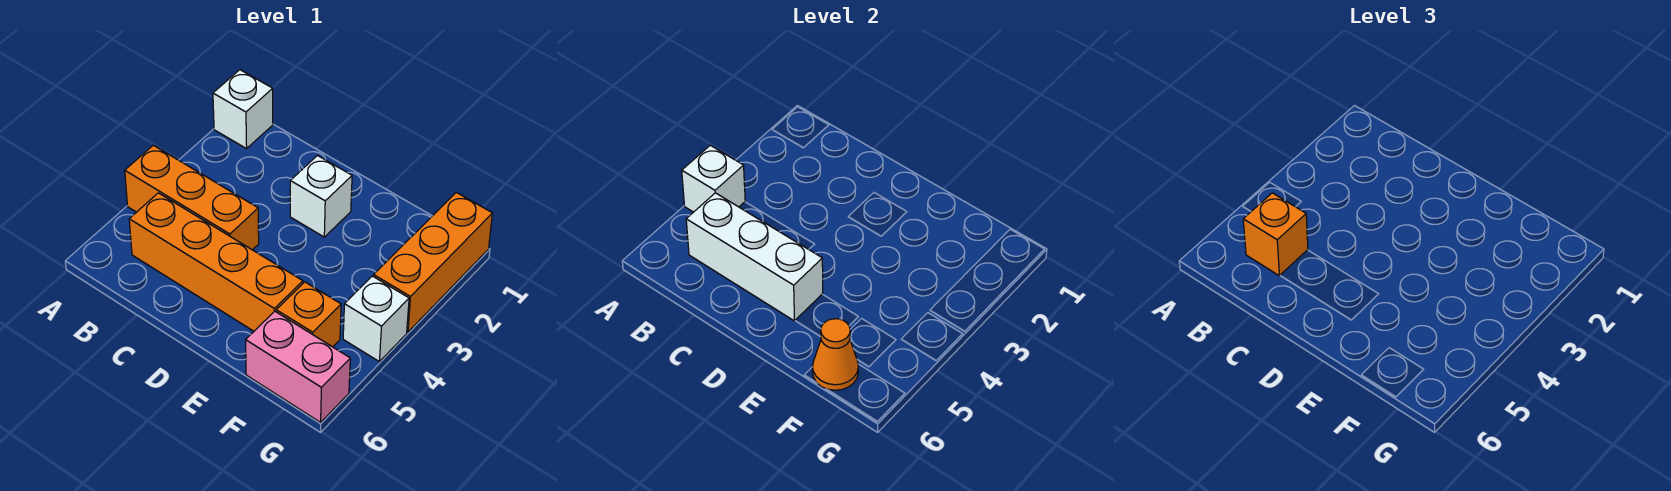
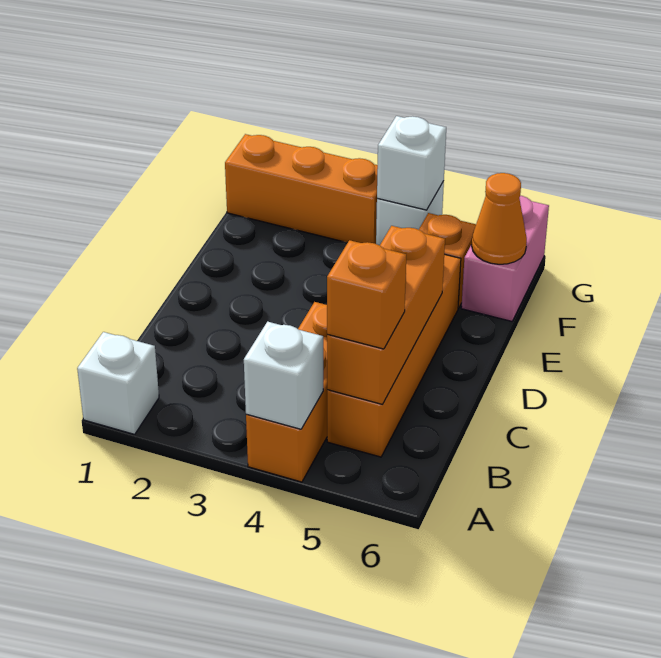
white 1x3 brick [686,193,823,321] -> orange 1x3 brick [327,226,445,404]
white 1x1 brick [290,156,352,237] -> white 1x1 brick moved to [377,116,446,210]

